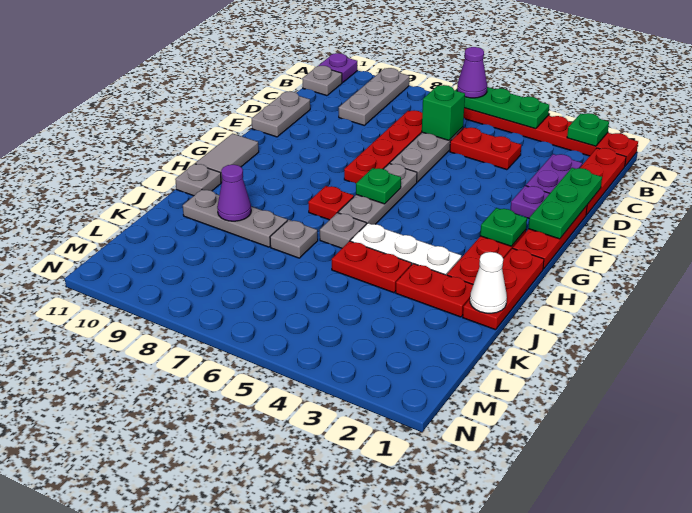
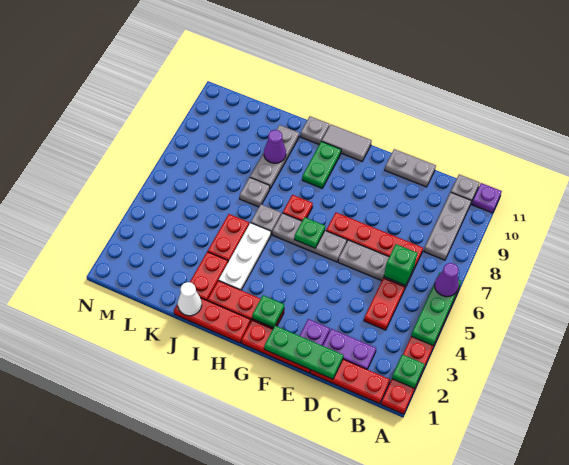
grey 1x3 plate [339,68,409,125] -> grey 1x3 plate turned to [424,192,471,260]
none -> green 1x2 plate [302,141,341,188]

